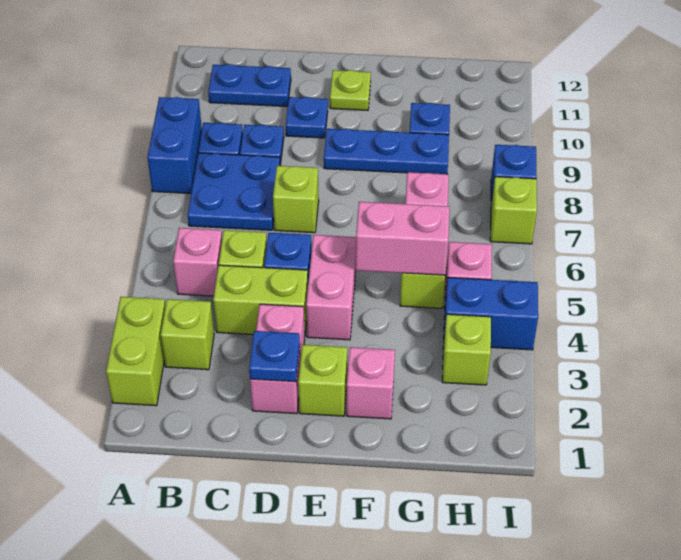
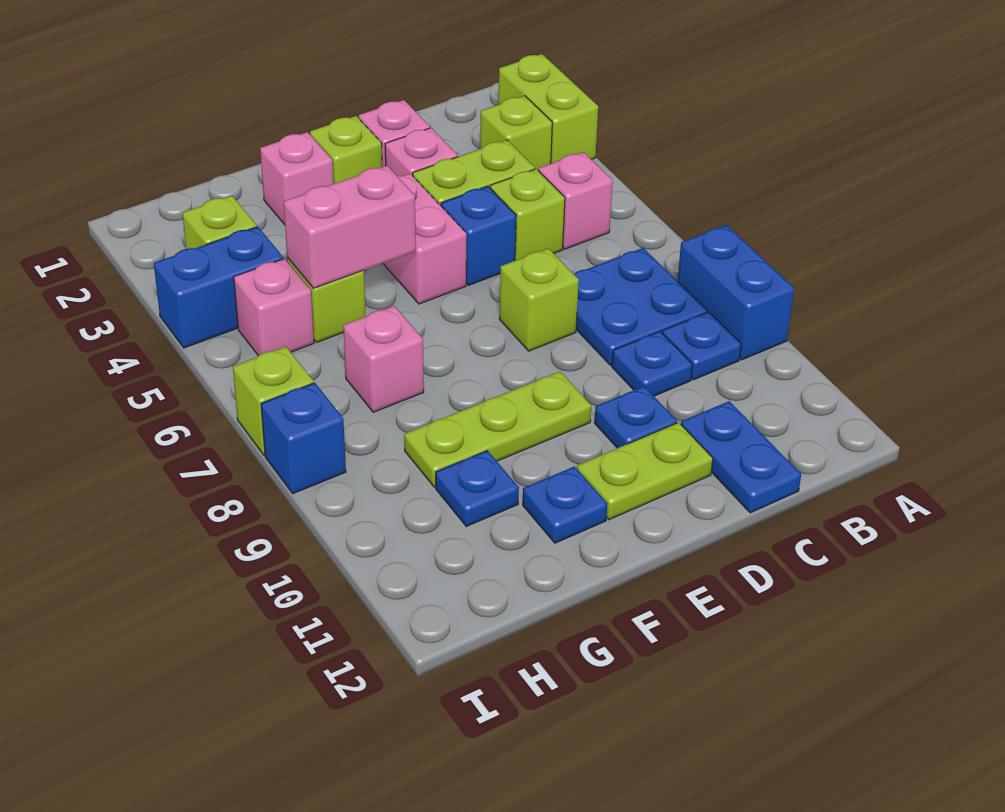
blue 1x2 plate [208,64,291,107] -> blue 1x2 plate turned to [681,401,801,513]
blue 1x1 plate [249,331,300,382] -> blue 1x1 plate moved to [523,466,607,543]
blue 1x3 plate [324,129,449,174] -> lime 1x3 plate [404,372,591,487]
lime 1x1 plate [330,70,371,110] -> lime 1x2 plate [577,422,713,520]

